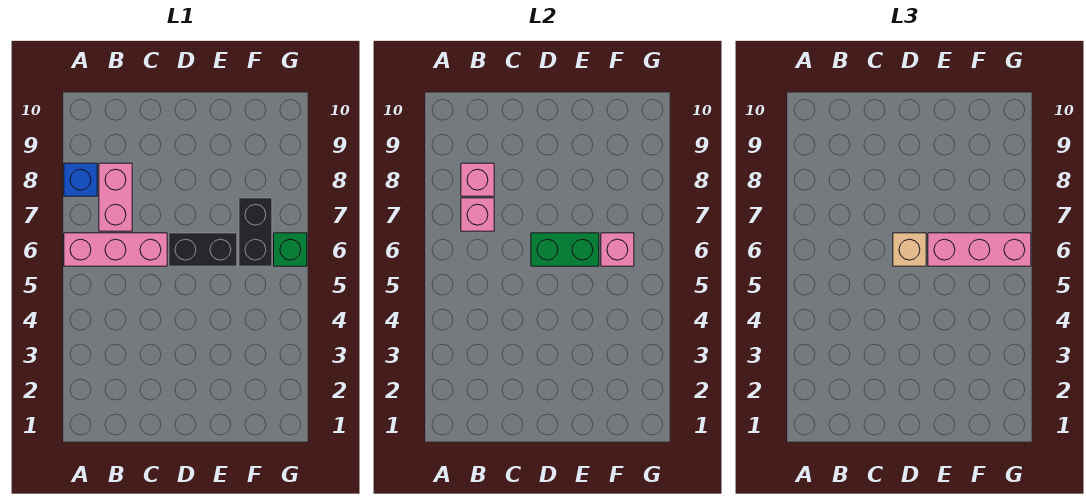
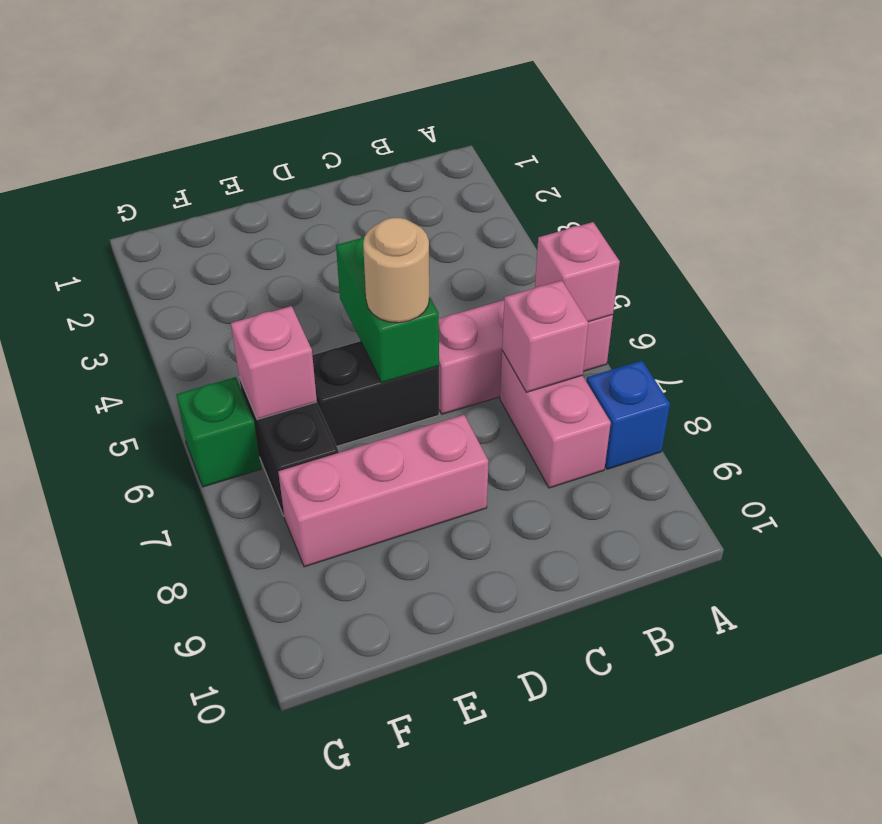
pink 1x1 brick [461,163,494,196] -> pink 1x1 brick moved to [535,222,620,322]
green 1x2 brick [531,233,599,266] -> green 1x2 brick turned to [336,236,439,383]
tan 1x1 brick [893,233,926,266] -> tan 1x1 round brick [363,218,429,323]
pink 1x3 brick [928,233,1031,266] -> pink 1x3 brick moved to [278,415,489,567]

